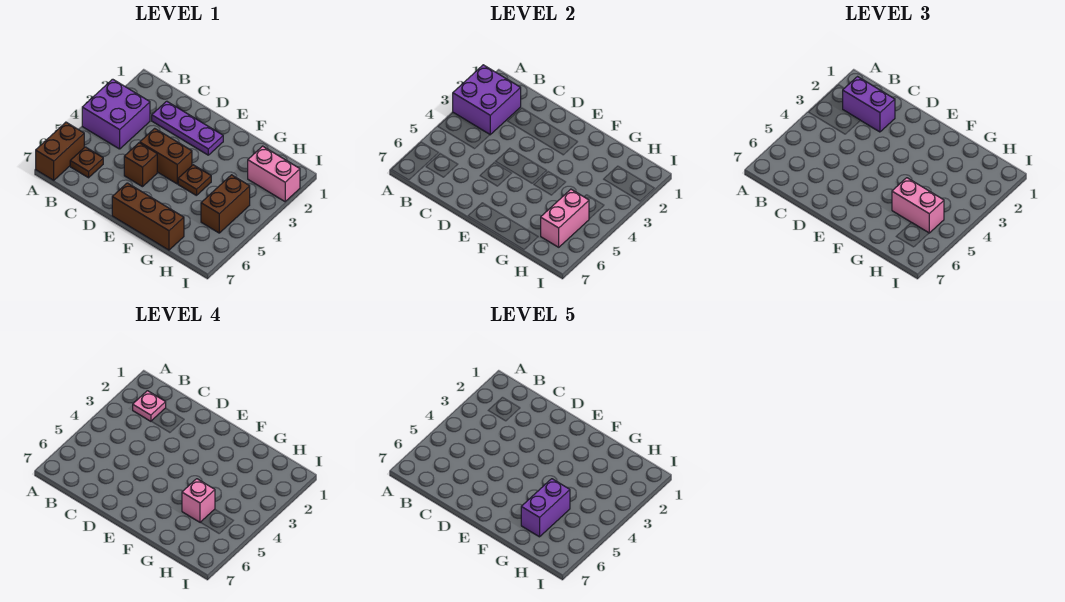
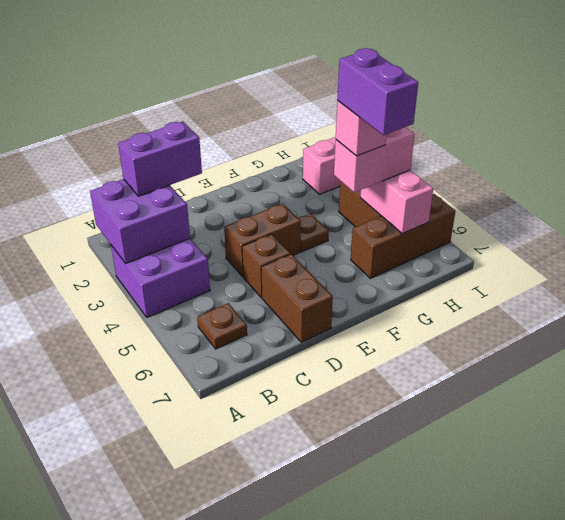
brown 1x2 brick [36,122,84,180] -> brown 1x2 brick moved to [261,254,333,342]
pink 1x1 plate [133,391,166,421] -> none
purple 1x3 plate [152,101,223,155] -> none
brown 1x3 brick [112,183,184,250] -> brown 1x3 brick moved to [351,194,455,278]

